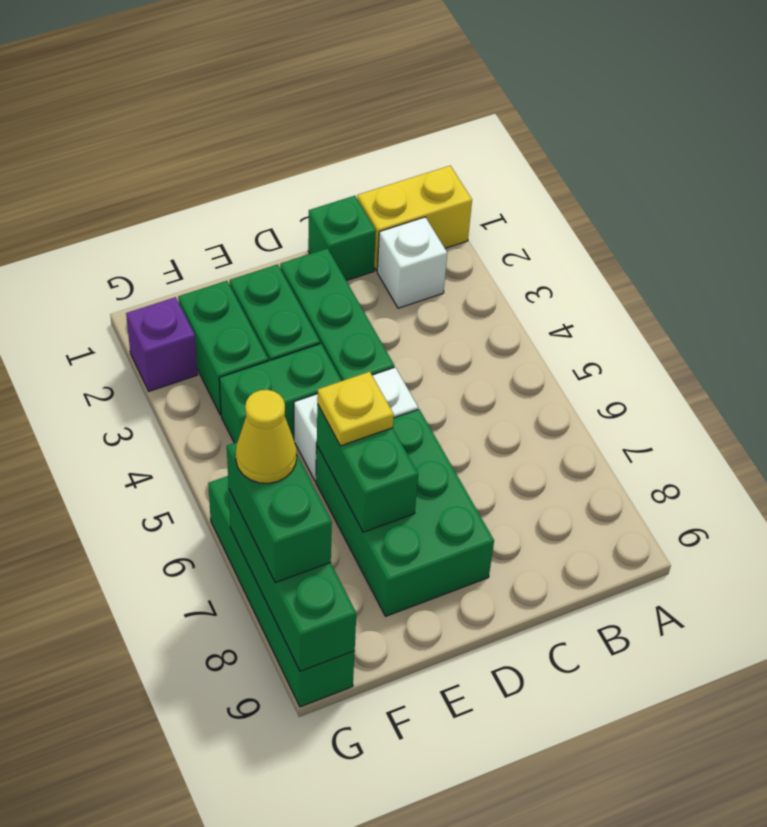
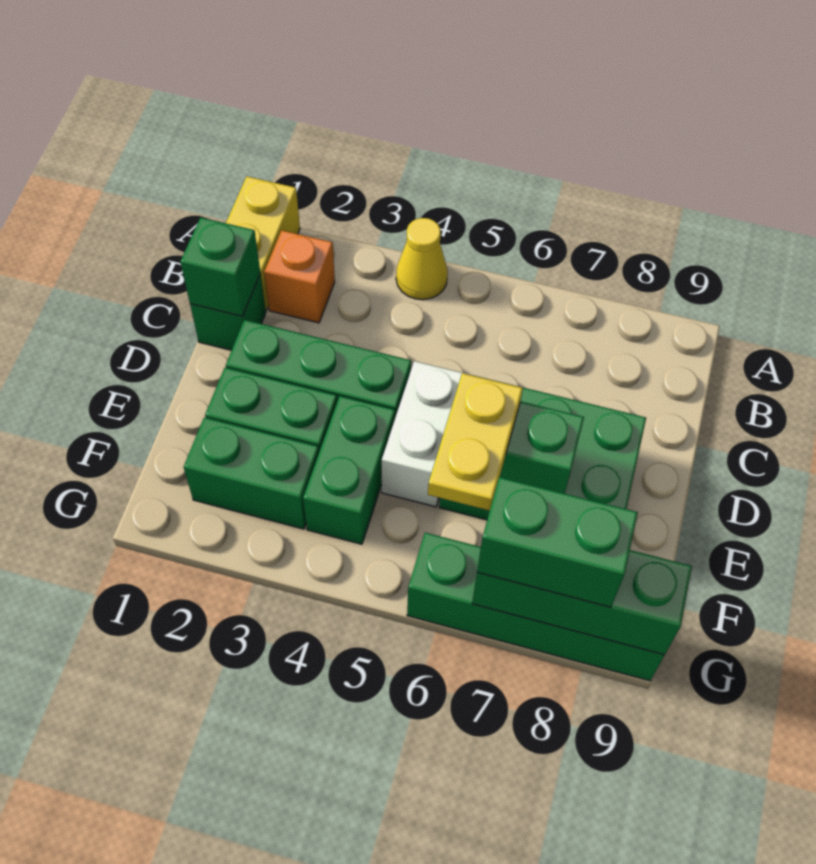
white 1x1 brick [377,217,447,308] -> orange 1x1 brick [264,230,335,323]
none -> green 1x1 brick [180,218,261,316]
yellow 1x1 plate [317,372,394,446] -> yellow 1x2 plate [428,373,523,511]
purple 1x1 brick [126,297,197,391] -> none
yellow 1x1 cone [236,390,297,483] -> yellow 1x1 cone moved to [396,218,448,300]

